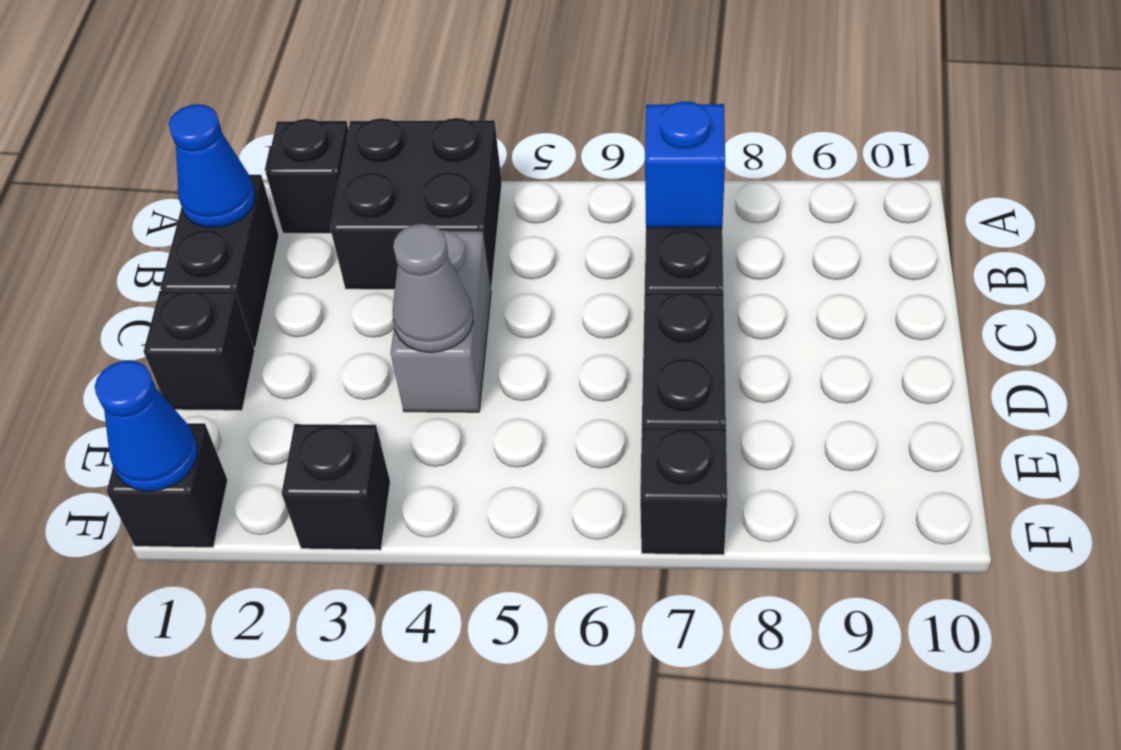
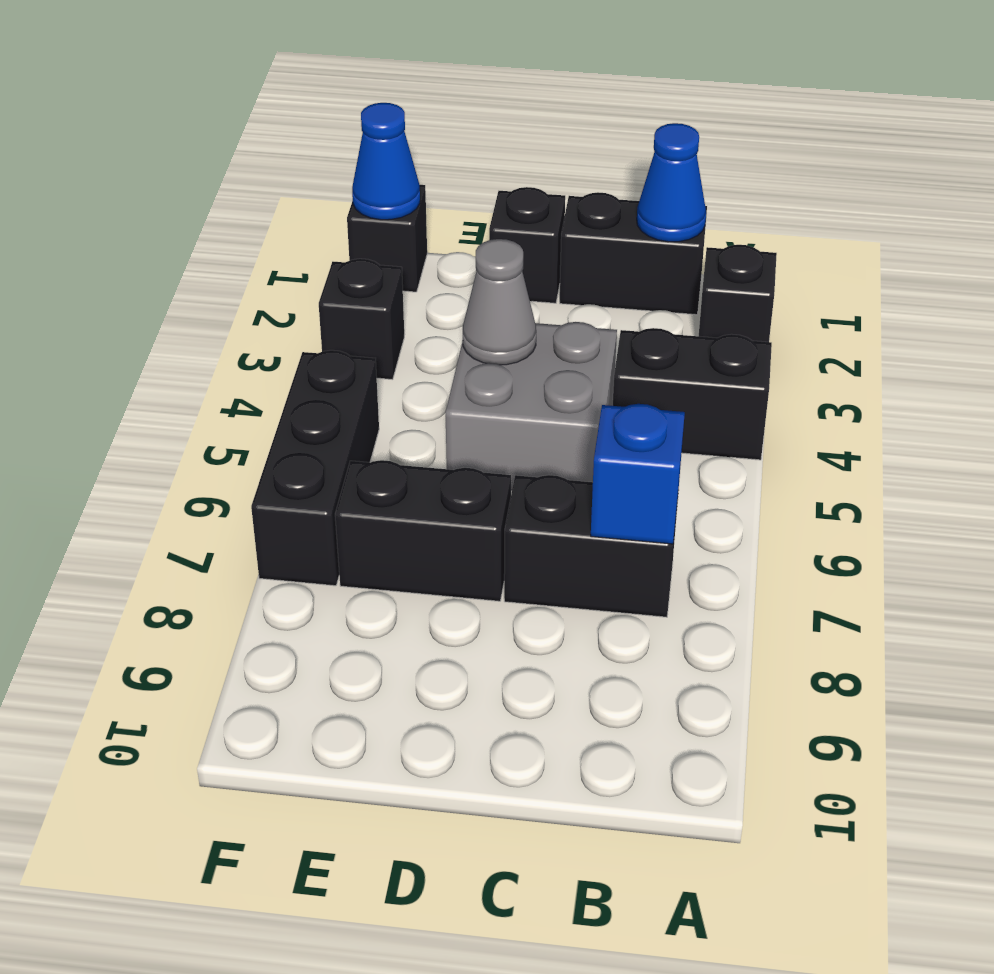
black 2x2 brick [330,118,502,289] -> black 1x2 brick [613,328,772,460]
grey 1x2 brick [391,230,491,412] -> grey 2x2 brick [446,322,617,490]
black 1x1 brick [640,427,727,555] -> black 1x3 brick [251,350,379,586]

